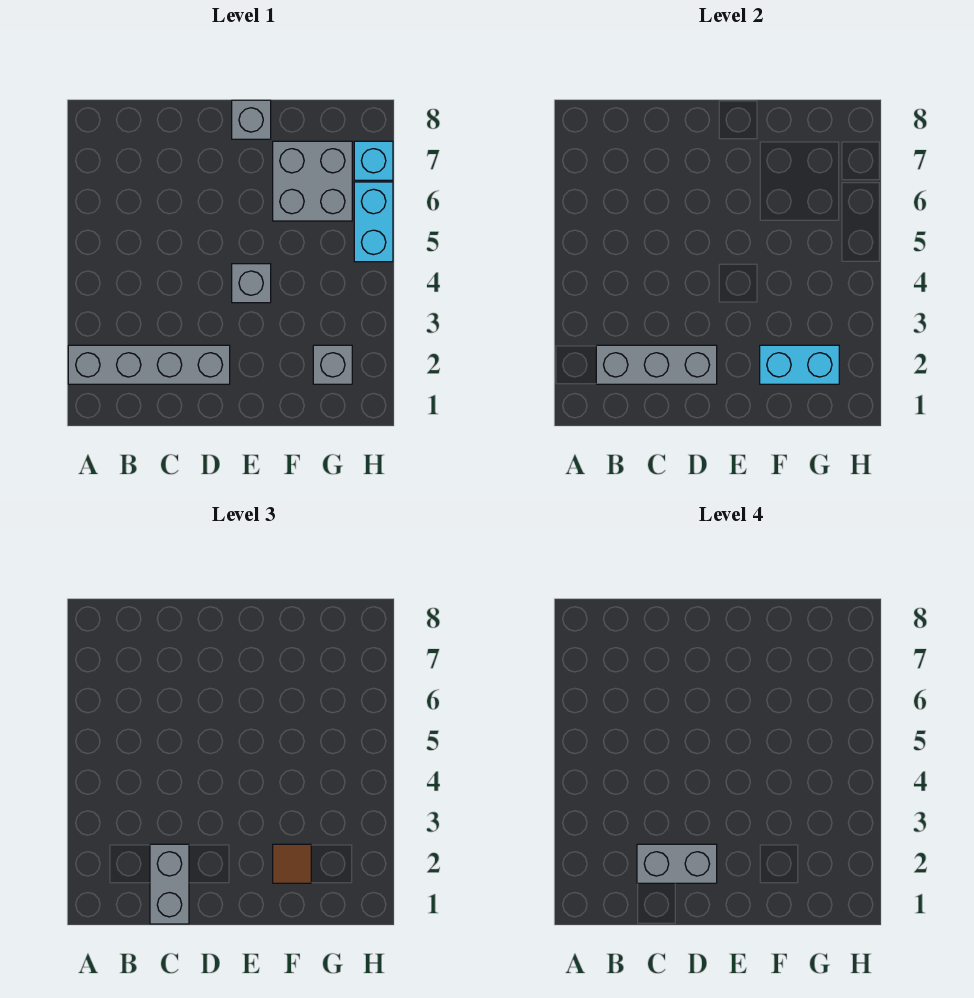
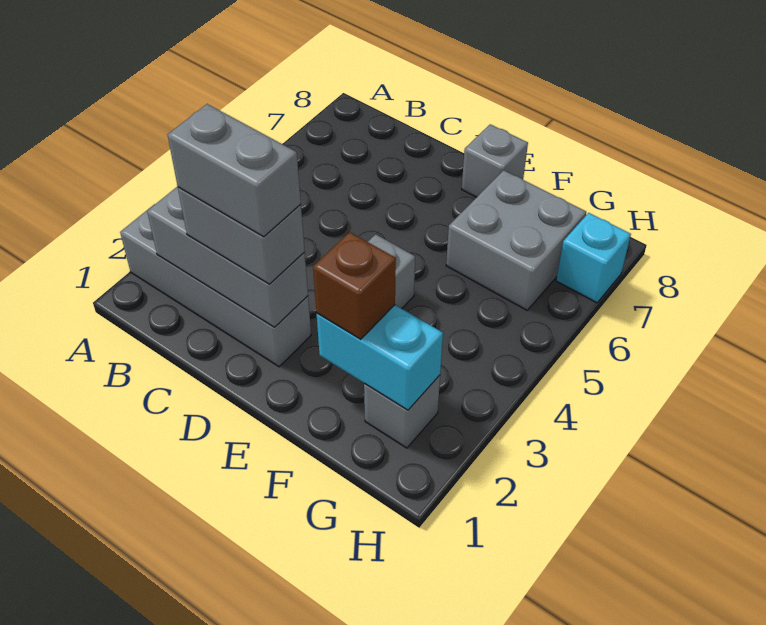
grey 1x2 brick [150,844,189,924] -> grey 1x2 brick turned to [178,187,305,284]
brown 1x1 tile [273,844,311,883] -> brown 1x1 brick [313,232,396,339]
cyan 1x2 brick [354,182,393,262] -> none

